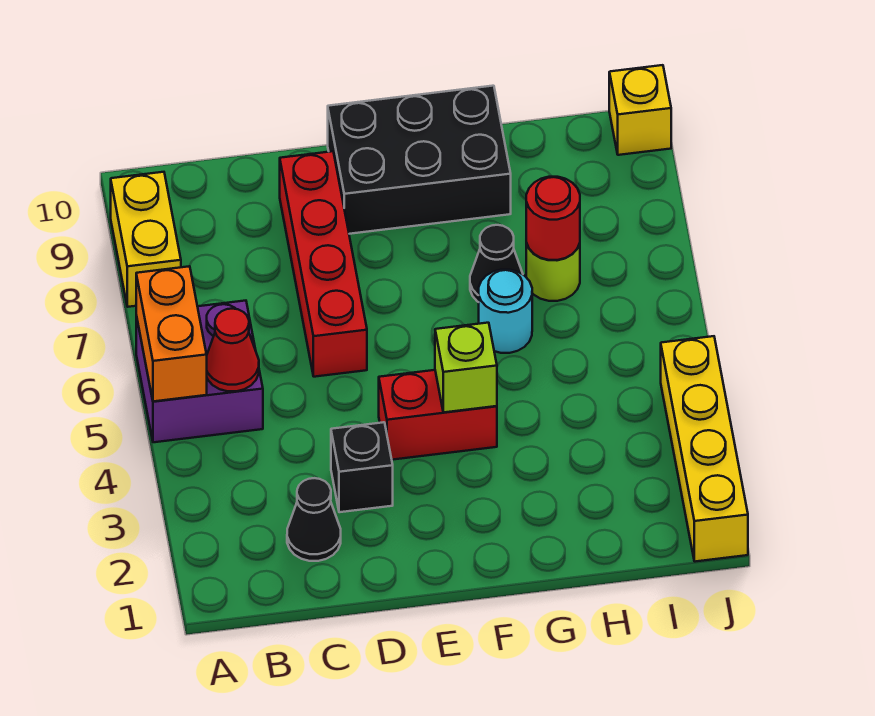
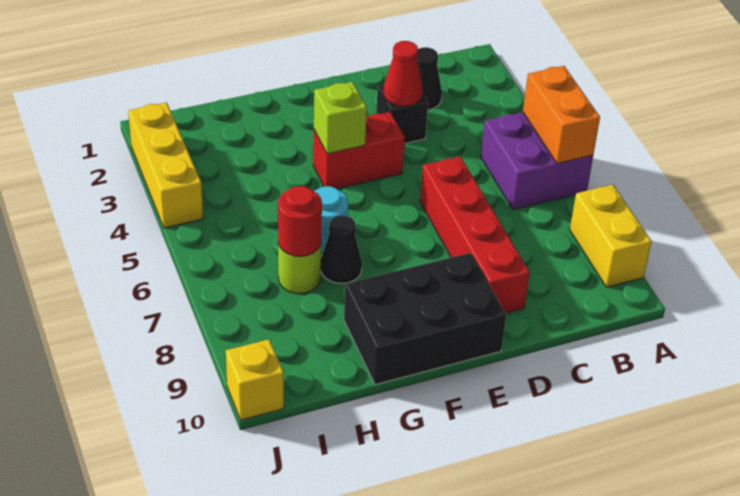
red 1x1 cone [207,309,259,391] -> red 1x1 cone moved to [383,41,423,107]
yellow 1x4 brick [661,336,748,562] -> yellow 1x3 brick [128,102,203,228]

